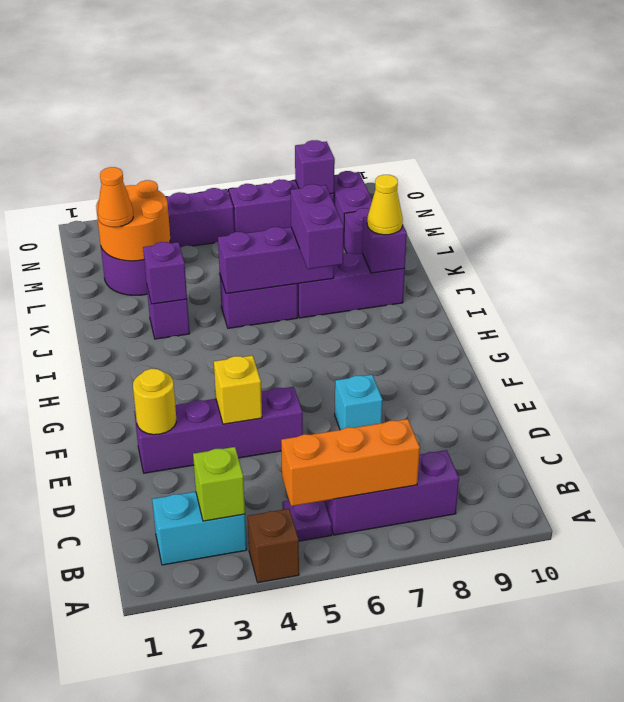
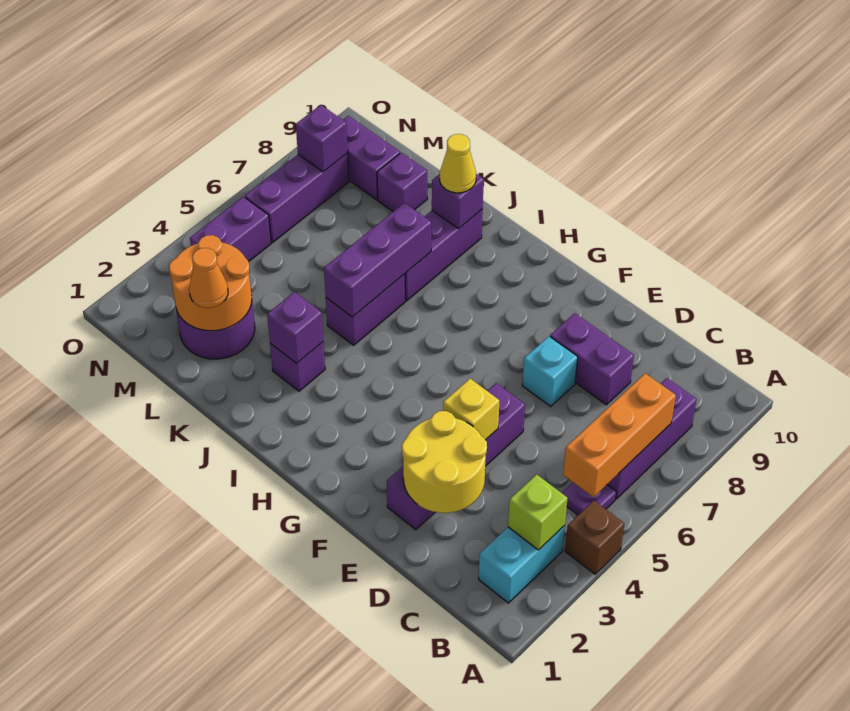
yellow 1x1 round brick [133,369,176,435] -> yellow 2x2 round brick [402,411,487,513]
purple 1x2 brick [291,184,344,269] -> purple 1x2 brick moved to [550,313,634,405]

